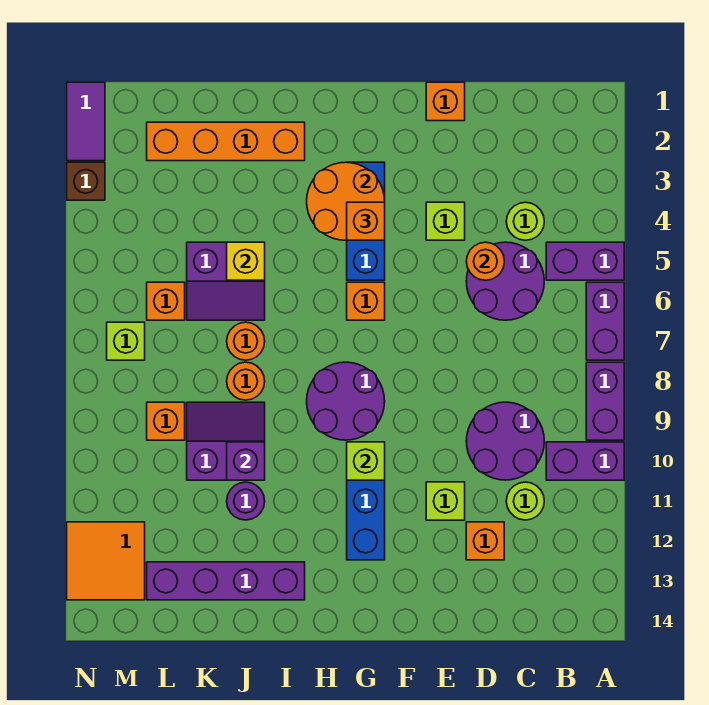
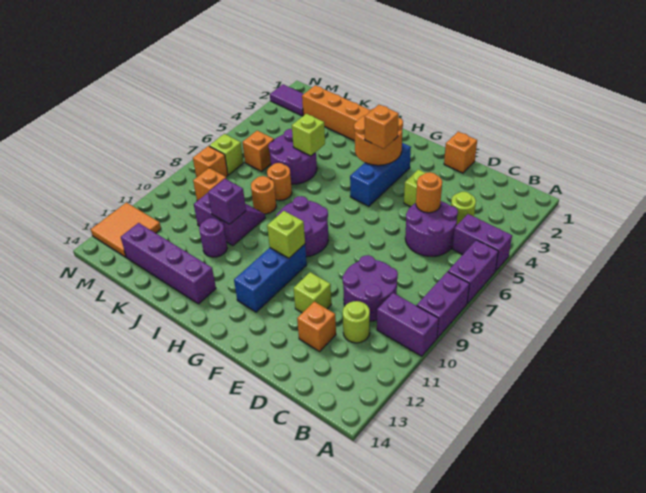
orange 1x1 brick [347,282,385,320] -> orange 1x1 brick moved to [193,146,228,178]
purple 2x2 slope [187,242,265,320] -> purple 2x2 round brick [269,129,317,184]
yellow 1x1 brick [227,242,265,280] -> lime 1x1 brick [292,114,325,156]
purple 1x2 tile [67,82,105,161] -> purple 1x2 tile turned to [270,84,303,116]
brown 1x1 brick [67,162,105,200] -> none

